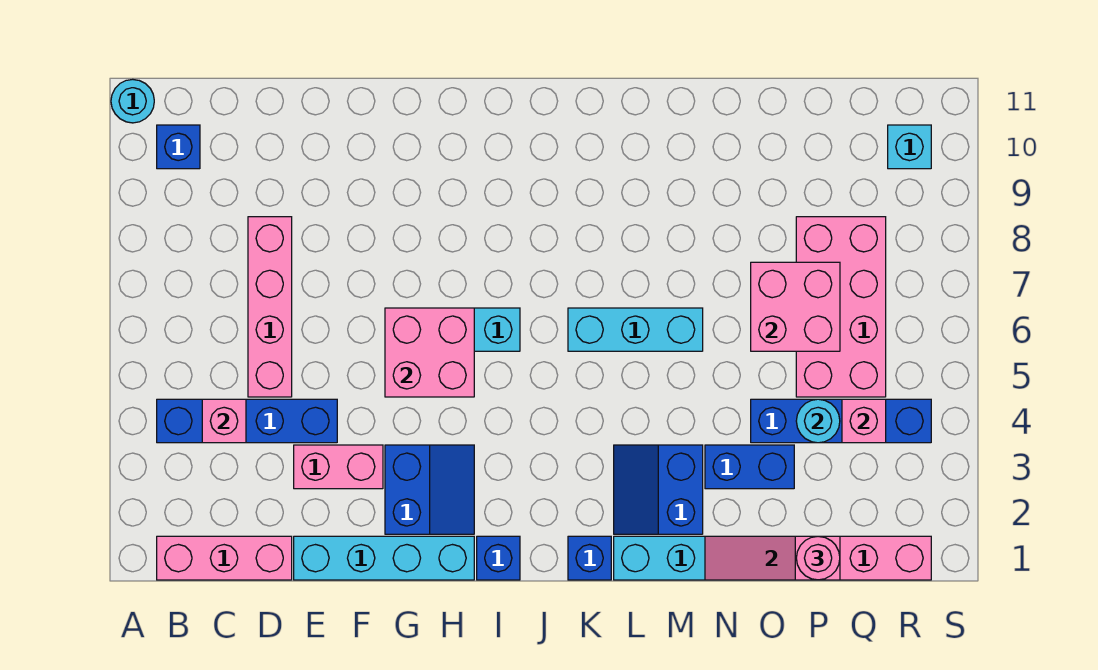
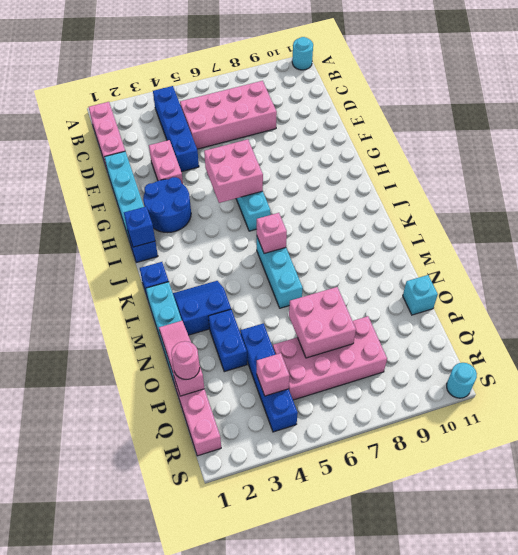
blue 1x1 brick [157,125,200,169] -> blue 1x1 brick moved to [124,207,155,247]
pink 1x1 brick [202,399,246,443] -> pink 1x1 brick moved to [257,213,287,253]
pink 1x4 brick [248,217,292,397] -> pink 2x4 brick [180,81,277,149]
blue 2x2 slope [385,445,474,534] -> blue 2x2 round brick [143,177,191,233]
cyan 1x1 round brick [796,399,840,443] -> cyan 1x1 round brick moved to [447,363,477,398]
cyan 1x1 brick [888,125,931,169] -> cyan 1x1 brick moved to [403,275,438,315]

